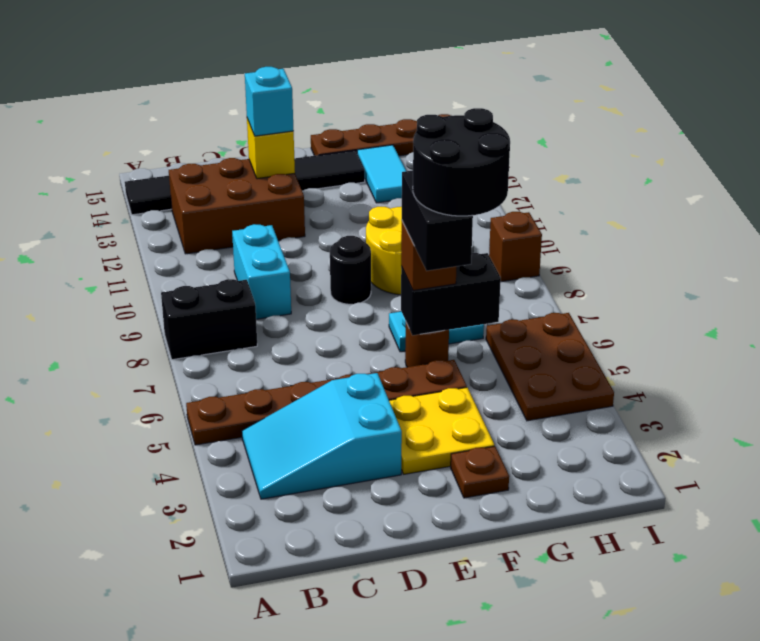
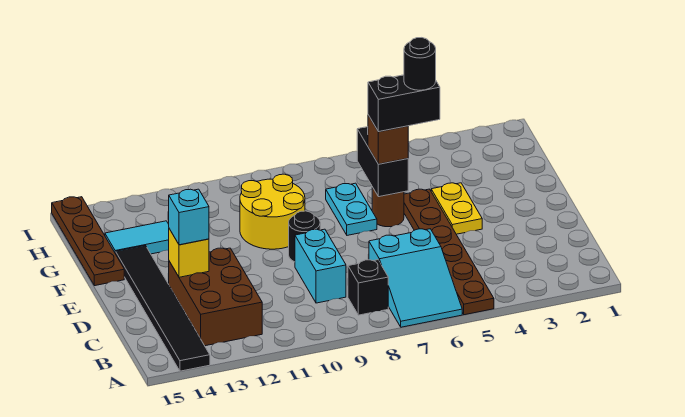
black 1x2 brick [161,279,257,360] -> black 1x1 brick [348,260,388,315]
cyan 2x3 slope [242,373,402,499] -> cyan 2x3 slope moved to [369,229,462,327]
cyan 1x2 brick [232,224,291,319] -> cyan 1x2 brick turned to [295,229,346,303]
yellow 2x2 plate [389,388,494,474] -> yellow 1x2 plate [431,183,482,234]
brown 1x1 plate [451,446,509,498] -> none
black 2x2 round brick [413,108,510,216] -> black 1x1 round brick [404,38,436,90]
brown 2x3 plate [486,313,614,421] -> none
brown 1x1 brick [489,212,542,282] -> none

